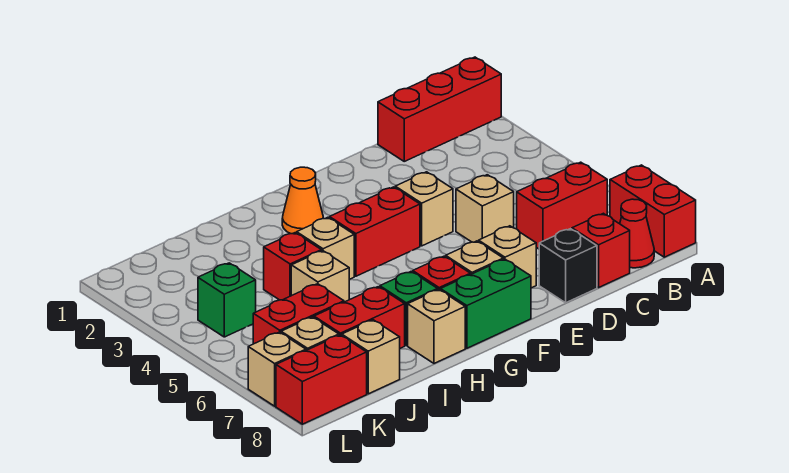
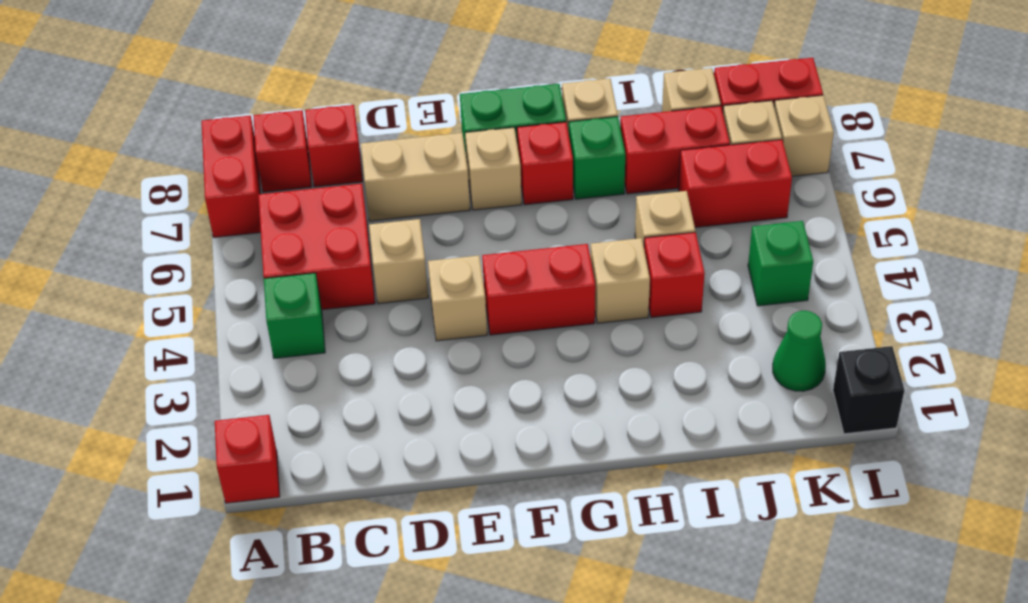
red 1x3 brick [378,57,501,161] -> red 1x1 brick [215,415,280,503]
none -> green 1x1 brick [264,273,325,358]
red 1x2 brick [517,162,607,249] -> red 2x2 brick [258,184,375,310]
red 1x1 cone [620,199,654,268] -> red 1x1 brick [253,110,312,192]
black 1x1 brick [539,229,597,303] -> black 1x1 brick moved to [833,346,904,434]
tan 1x1 brick [479,226,536,288] -> tan 1x2 brick [361,133,470,221]
orange 1x1 cone [282,167,323,234] -> none
none -> green 1x1 cone [773,311,826,391]

